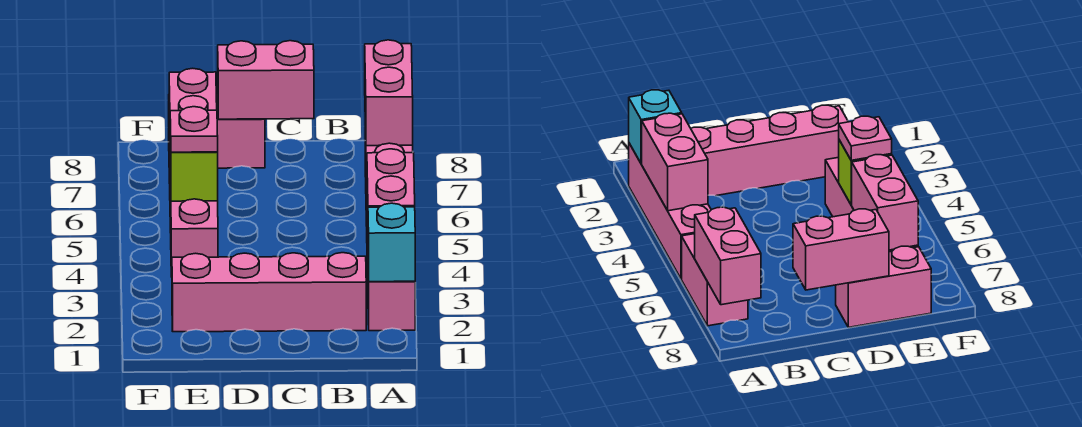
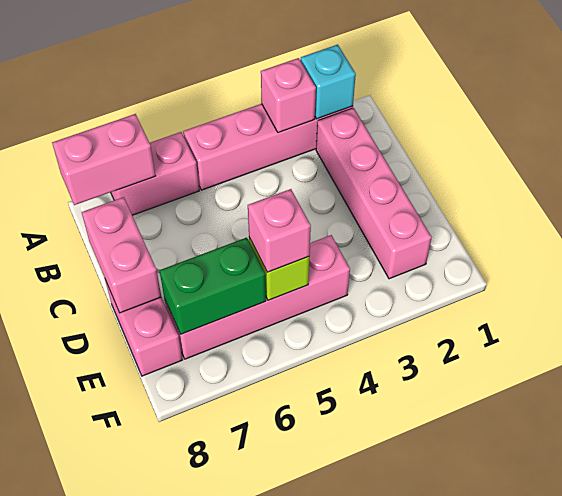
pink 1x2 brick [367,149,415,227] -> pink 1x1 brick [261,58,316,133]
pink 1x1 plate [170,107,218,152] -> pink 1x1 brick [248,189,311,272]
pink 1x2 brick [169,68,217,136] -> green 1x2 brick [159,238,266,334]

